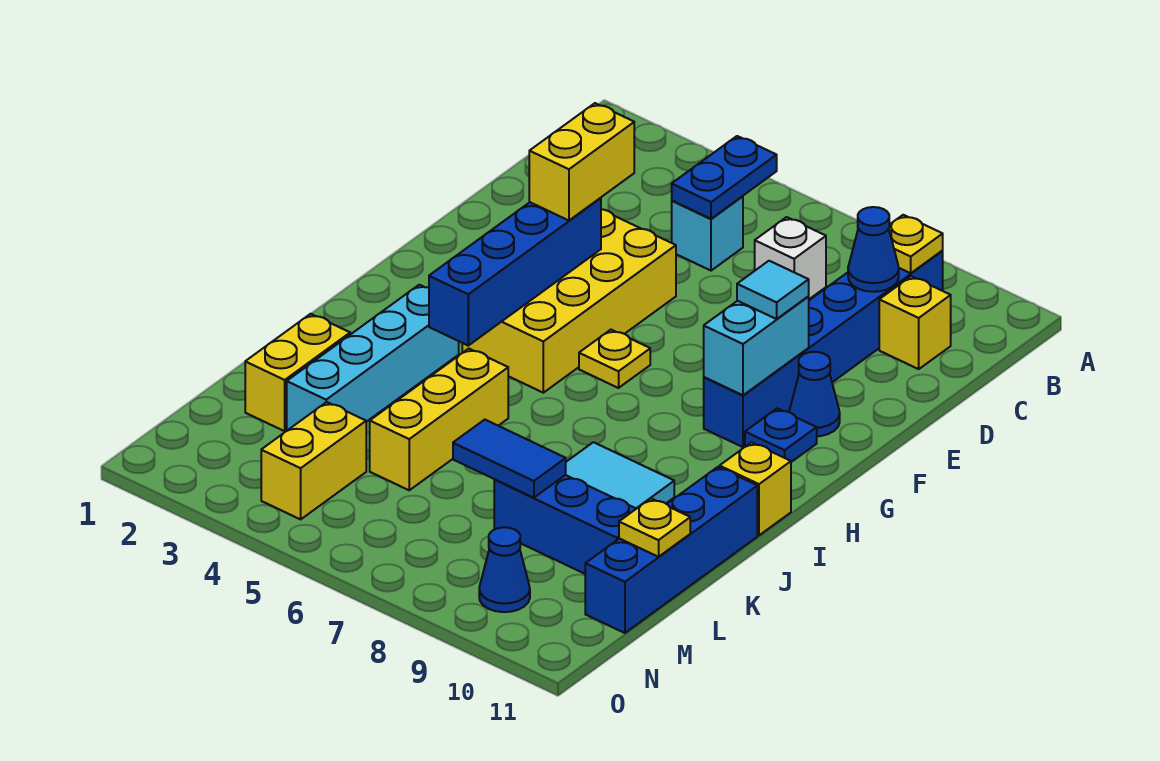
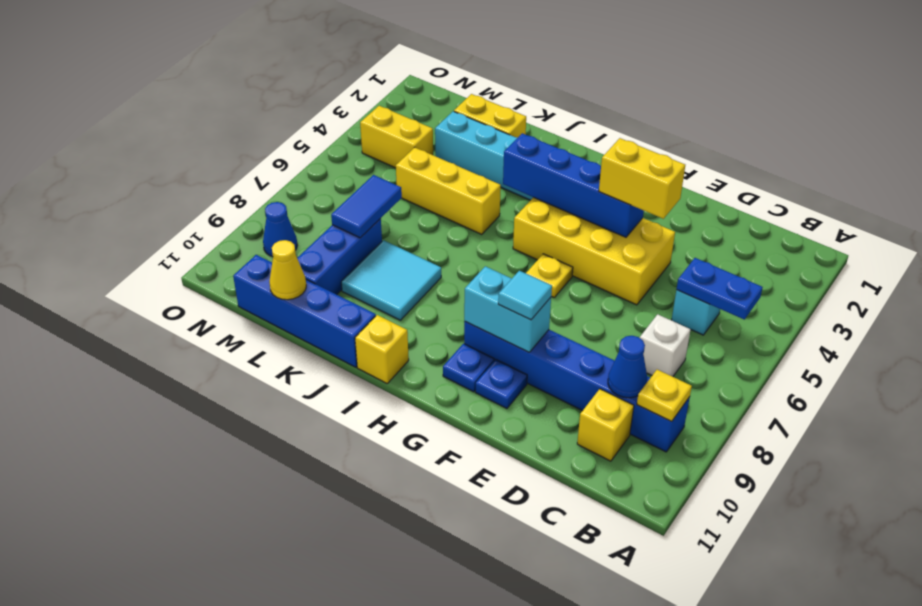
blue 1x1 cone [789,352,840,436] -> blue 1x1 plate [475,360,527,409]
yellow 1x1 plate [619,499,690,557] -> yellow 1x1 cone [269,240,306,300]

